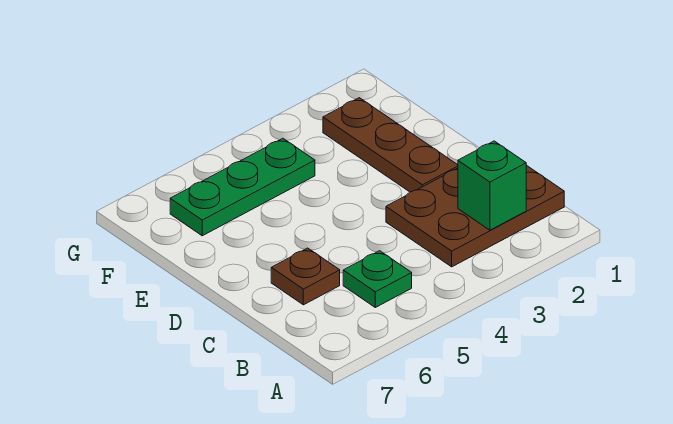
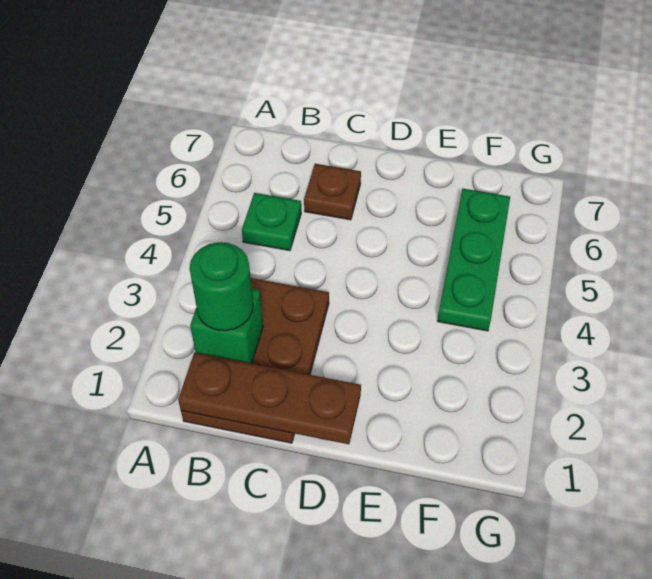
none -> green 1x1 round brick [189,242,253,331]
brown 1x3 plate [323,98,458,192] -> brown 1x3 plate moved to [178,352,361,444]

